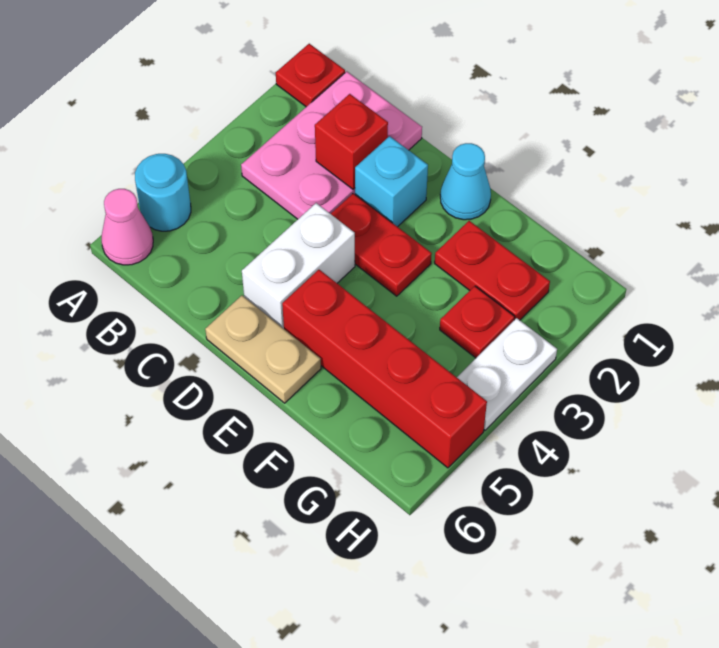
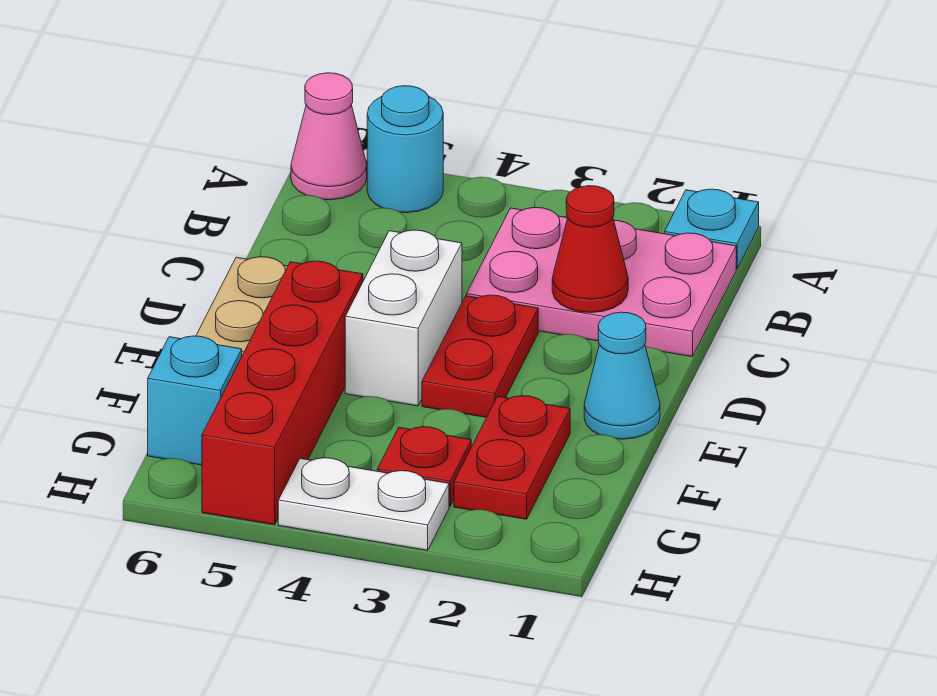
red 1x1 plate [276,44,345,107] -> cyan 1x1 plate [664,189,759,269]
red 1x1 brick [315,94,388,189] -> red 1x1 cone [552,186,628,313]
cyan 1x1 brick [355,136,428,227] -> cyan 1x1 brick moved to [148,336,242,465]
white 1x2 brick [242,203,355,329] -> white 1x2 brick turned to [345,230,462,406]

